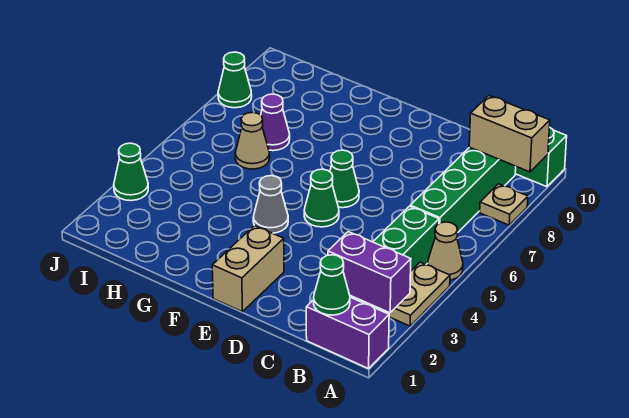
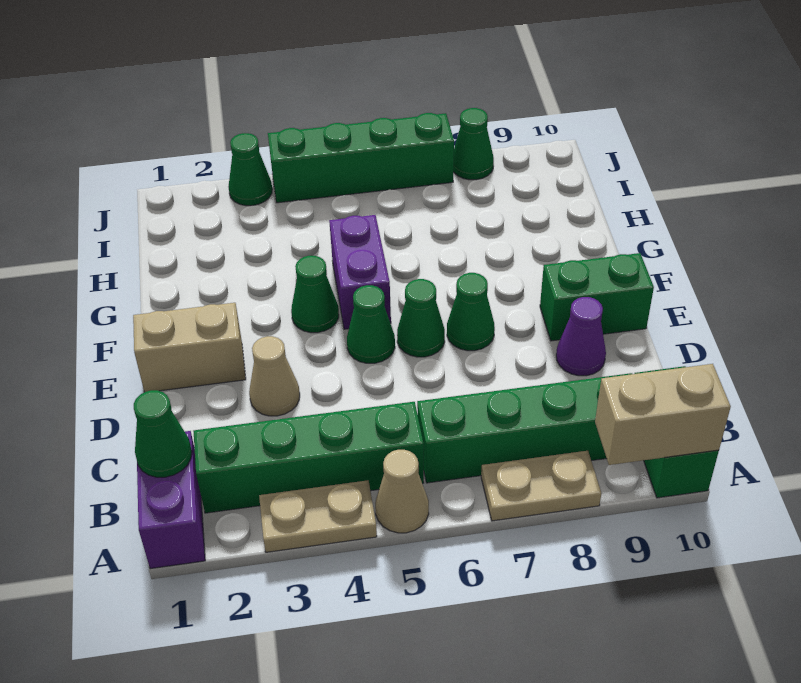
purple 1x2 brick [328,232,411,313] -> purple 1x2 brick moved to [329,215,391,329]
tan 1x1 plate [480,184,528,225] -> tan 1x2 plate [481,451,601,521]
tan 1x2 brick [469,96,550,172] -> tan 1x2 brick turned to [595,364,731,465]
none -> green 1x1 cone [447,273,495,351]
none -> green 1x2 brick [540,253,654,341]
grey 1x1 cone [253,176,288,233] -> green 1x1 cone [291,256,339,333]
tan 1x1 cone [235,112,270,169] -> tan 1x1 cone moved to [249,336,300,416]
purple 1x1 cone [261,94,290,151] -> purple 1x1 cone moved to [556,297,606,376]
none -> green 1x4 brick [268,113,454,203]

